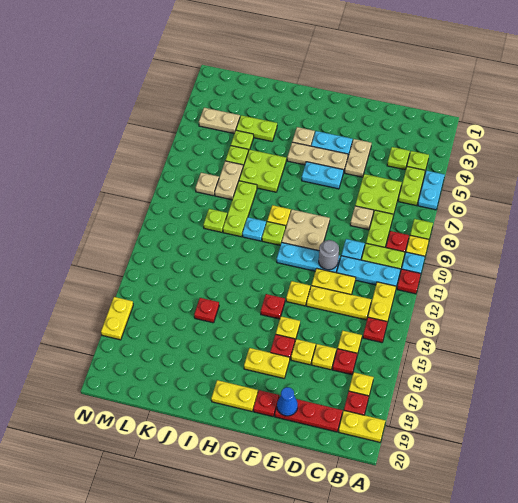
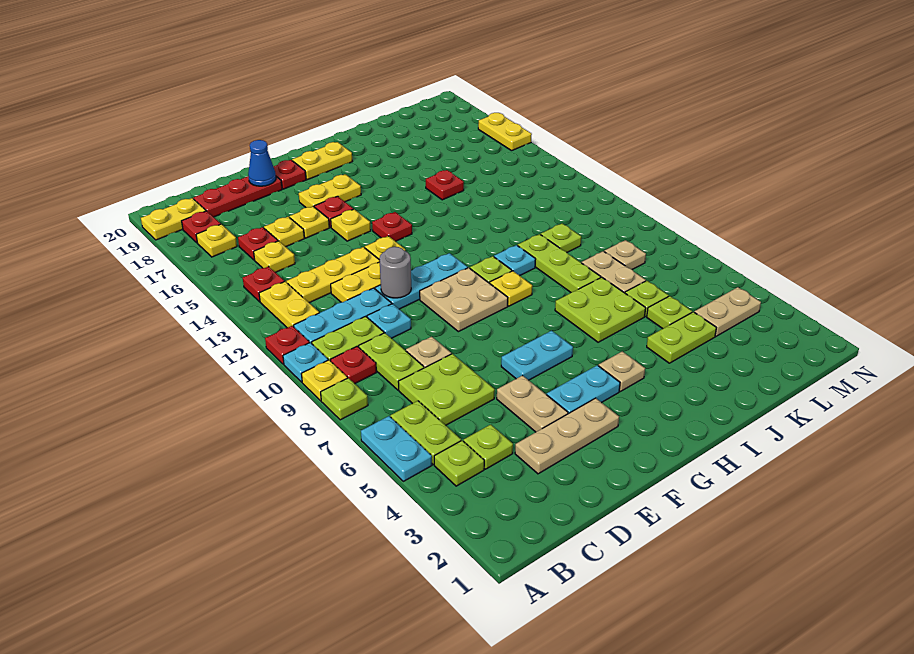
tan 1x3 plate [287,142,348,173] -> tan 1x3 plate moved to [515,398,619,474]

